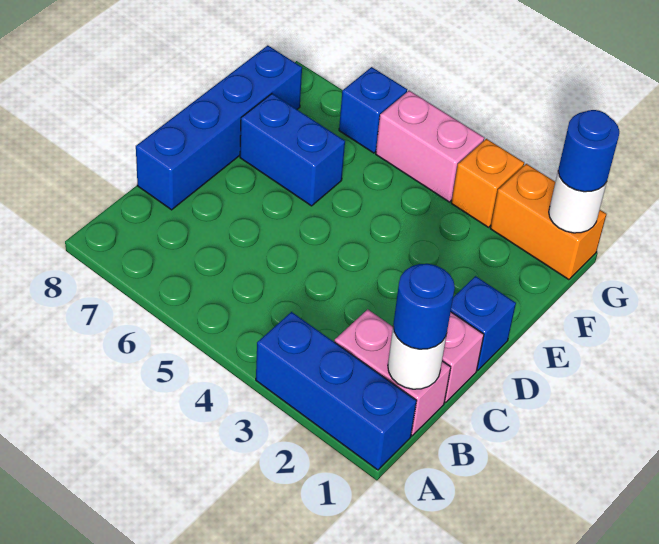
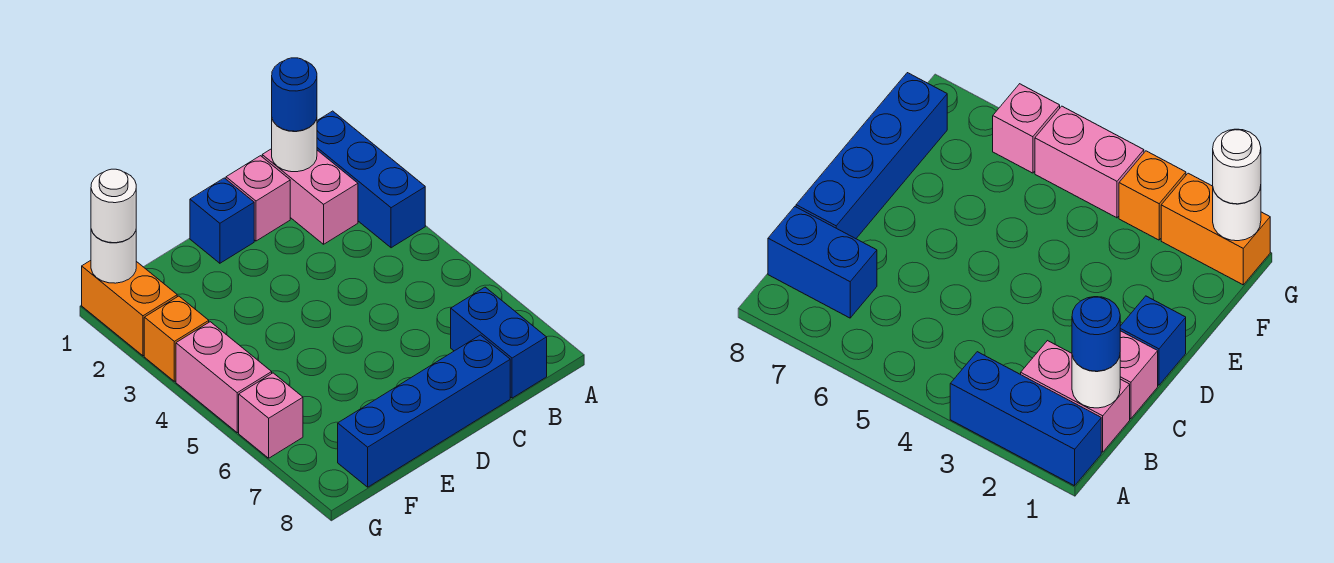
blue 1x2 brick [240,94,345,206] -> blue 1x2 brick moved to [451,287,547,398]
blue 1x1 round brick [558,110,619,192] -> white 1x1 round brick [91,169,136,243]
blue 1x1 brick [339,67,407,153] -> pink 1x1 brick [239,373,303,458]

